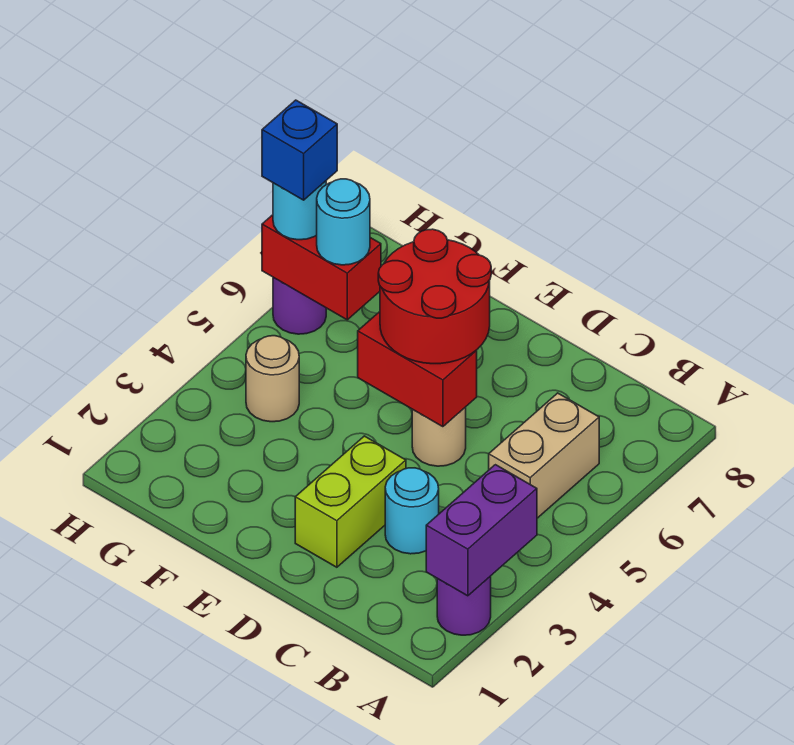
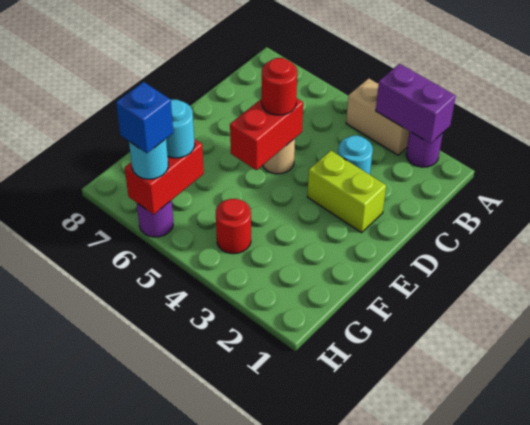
tan 1x2 brick [489,393,599,518] -> tan 1x2 brick moved to [346,78,409,155]
red 2x2 round brick [378,229,491,364] -> red 1x1 round brick [262,58,297,115]
tan 1x1 round brick [246,336,299,422] -> red 1x1 round brick [216,199,251,254]

